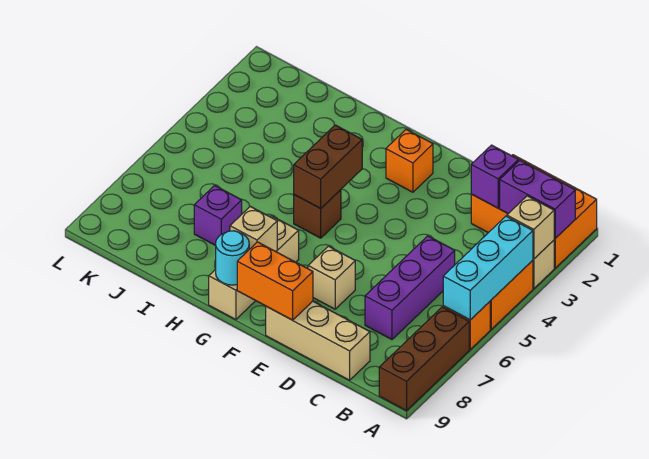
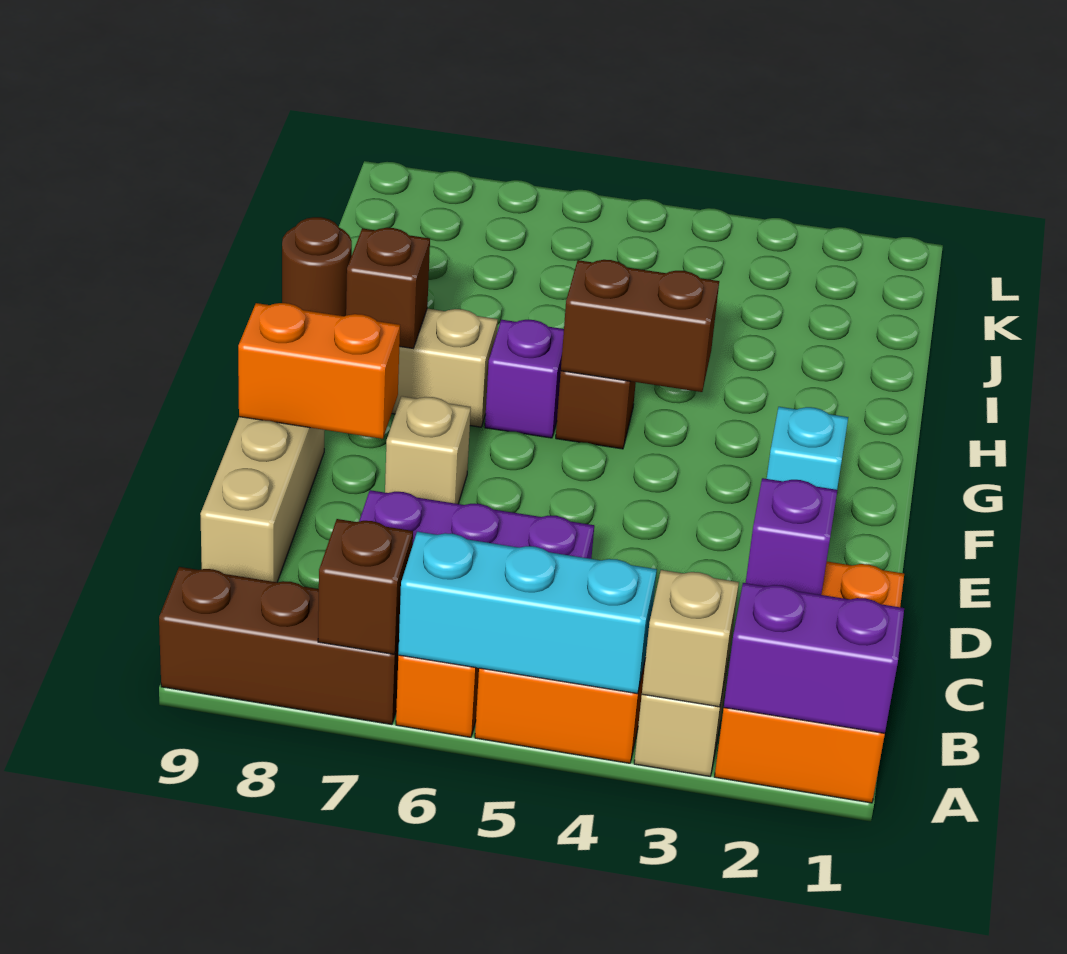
purple 1x2 brick [500,161,575,238] -> purple 1x2 brick turned to [724,583,904,733]
none -> brown 1x1 brick [318,519,413,654]
orange 1x2 brick [237,242,313,320] -> orange 1x2 brick turned to [238,303,400,439]
orange 1x1 brick [386,129,433,192] -> cyan 1x1 brick [767,407,848,490]
tan 1x1 brick [230,207,277,252] -> brown 1x1 brick [346,228,430,348]
cyan 1x1 round brick [216,231,249,285] -> brown 1x1 round brick [282,217,352,316]
purple 1x1 brick [194,186,242,246] -> purple 1x1 brick moved to [485,320,564,438]

